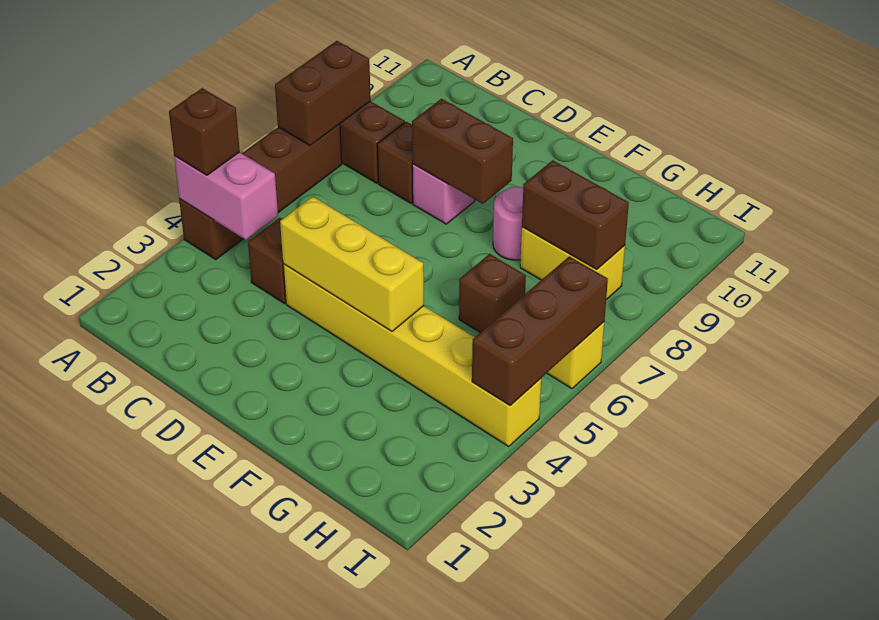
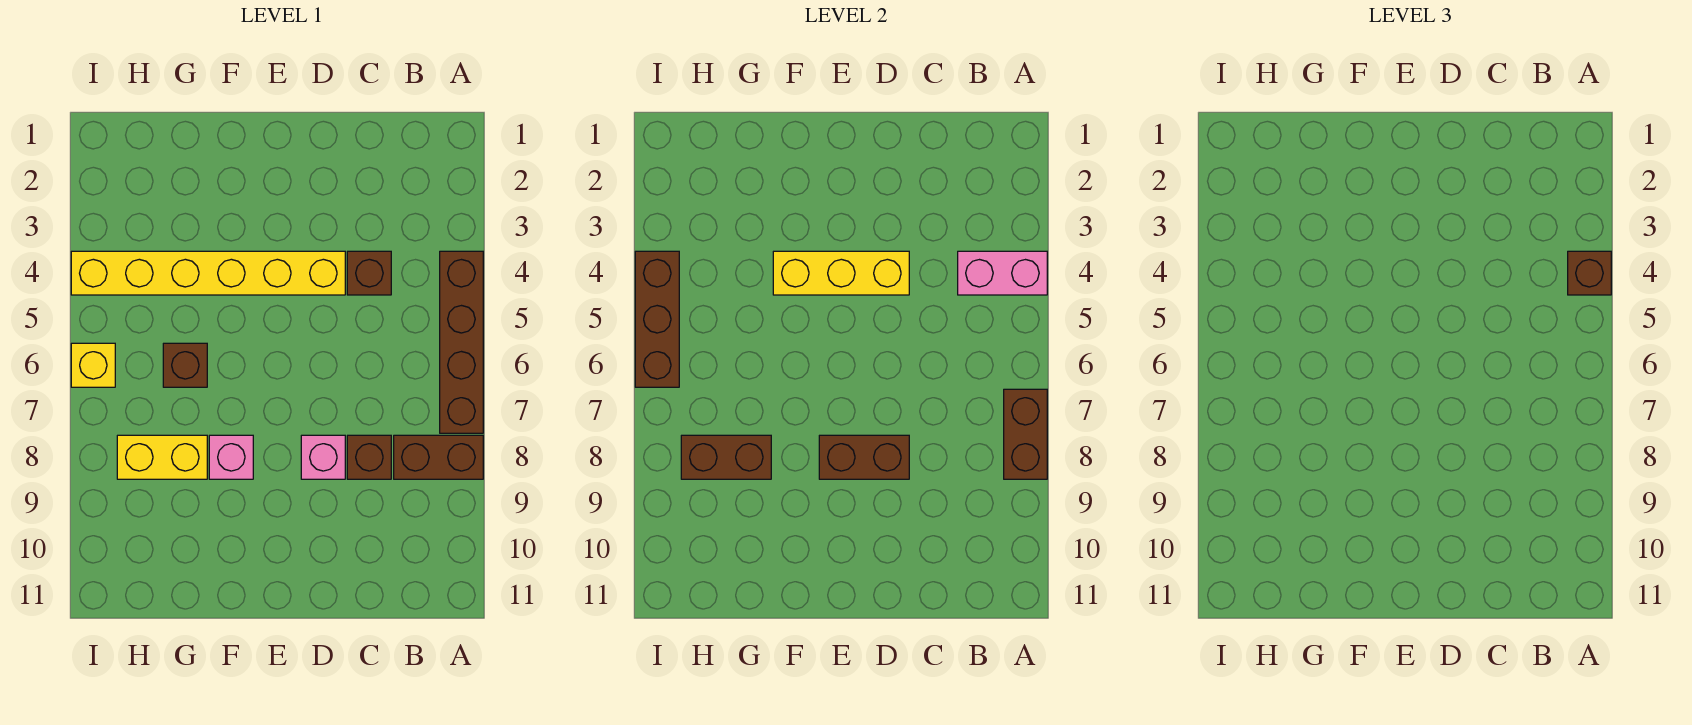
pink 1x1 round brick [493,187,523,260] -> pink 1x1 brick [209,435,253,479]

